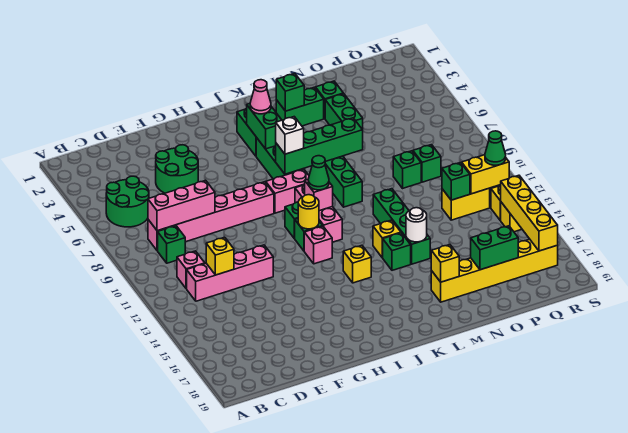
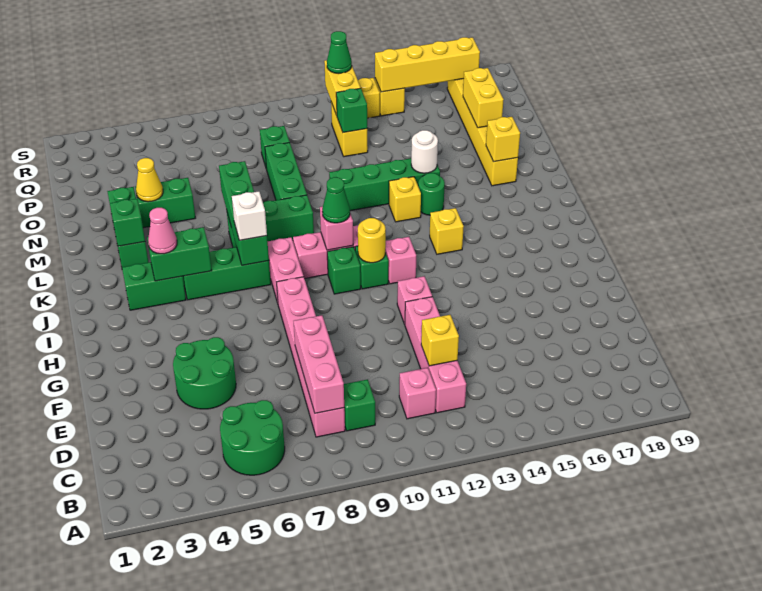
none -> pink 1x1 brick [397,276,432,324]
green 1x1 brick [383,233,411,270] -> green 1x1 round brick [418,173,445,215]
none -> yellow 1x1 cone [136,158,163,202]
green 1x1 brick [393,151,421,188] -> green 1x3 brick [265,143,307,200]
green 1x2 brick [471,226,518,270] -> yellow 1x2 brick [463,68,504,128]

